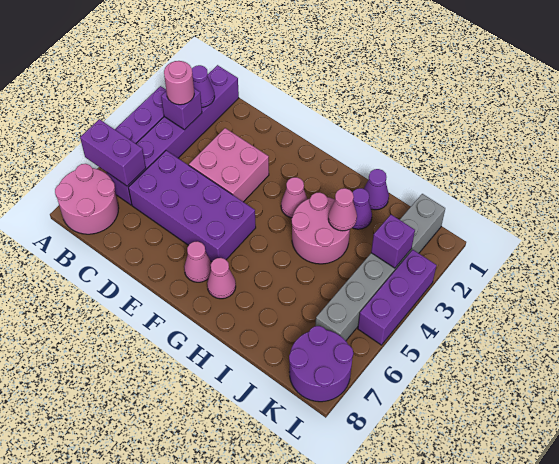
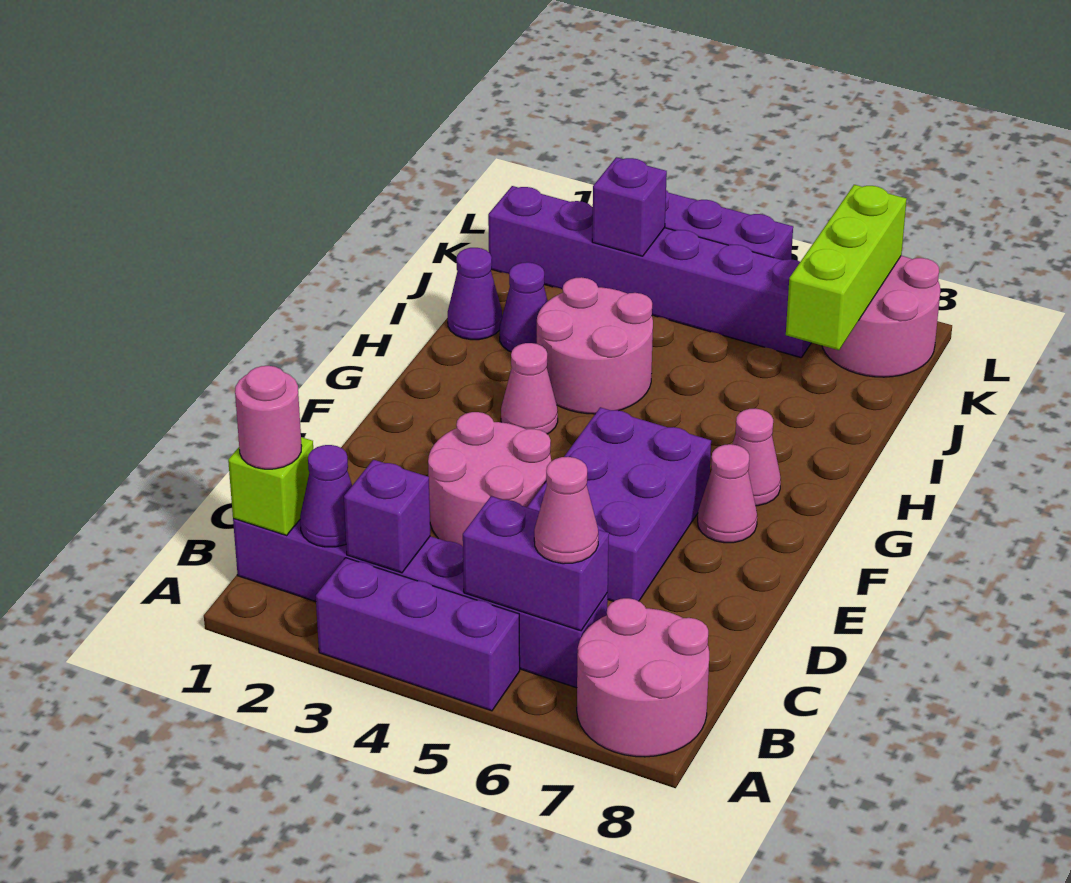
purple 1x2 brick [80,119,146,186] -> purple 1x2 brick turned to [463,496,609,631]
none -> lime 1x1 brick [228,437,313,535]
pink 1x1 round brick [164,61,194,105] -> pink 1x1 round brick moved to [235,366,302,469]
purple 2x4 brick [128,150,256,261] -> purple 2x3 brick [527,407,711,601]
pink 2x2 brick [189,128,269,202] -> pink 2x2 round brick [428,412,551,546]
pink 1x1 cone [328,188,357,231] -> pink 1x1 cone moved to [534,457,598,564]
none -> lime 1x3 brick [786,185,907,350]
grey 1x6 brick [315,194,445,341] -> purple 1x6 brick [488,186,811,358]
purple 2x2 round brick [289,326,353,402] -> pink 2x2 round brick [822,256,940,377]

